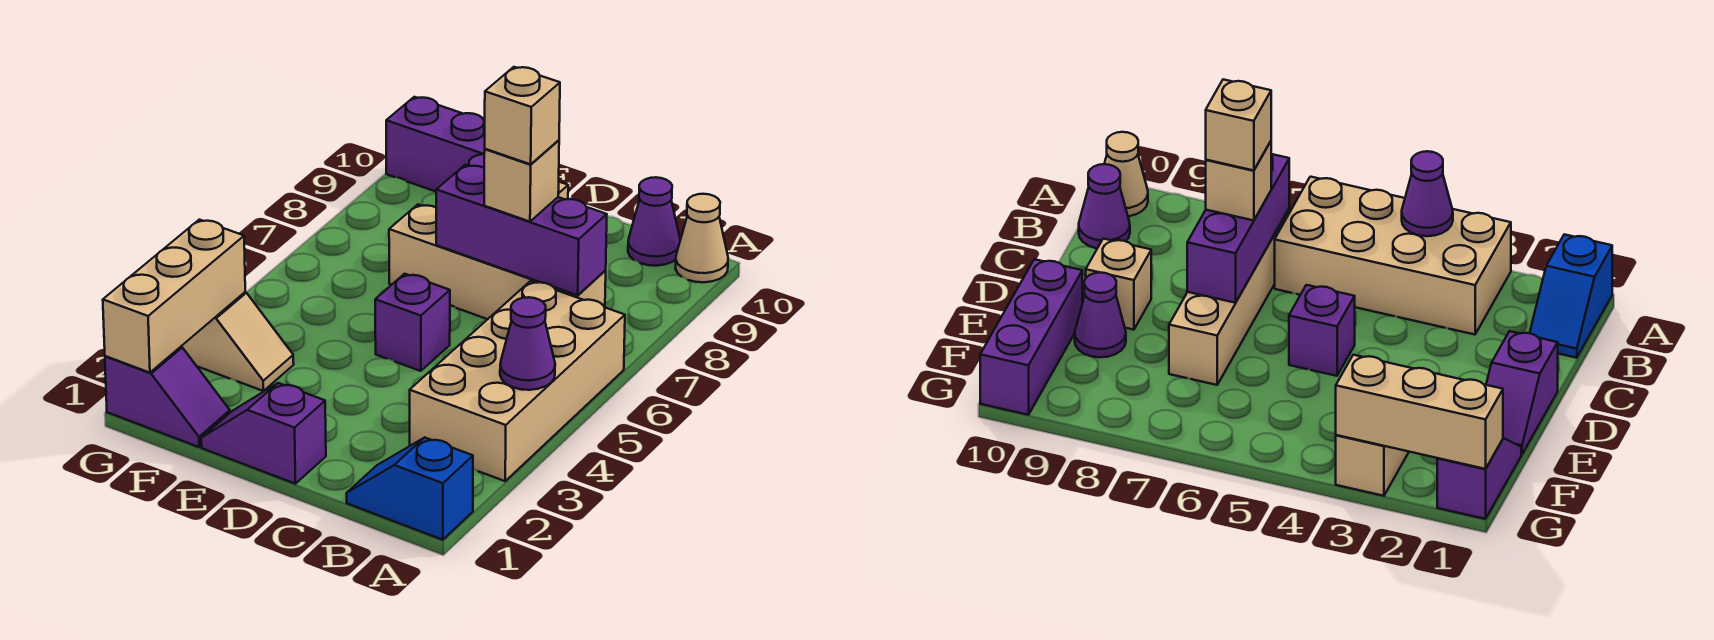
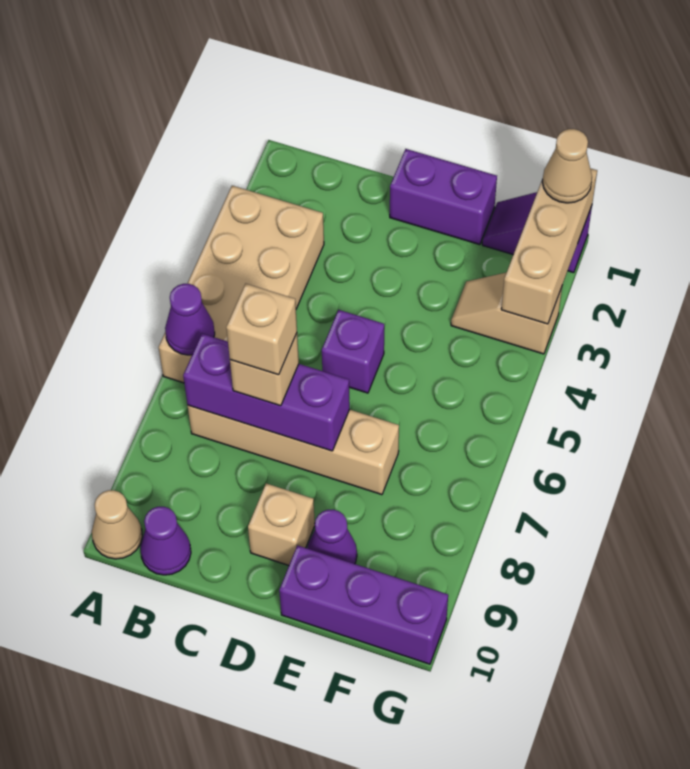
blue 1x2 slope [346,437,473,540] -> none
purple 1x1 cone [500,297,555,390] -> purple 1x1 cone moved to [165,284,215,355]
purple 1x2 slope [201,383,326,484] -> purple 1x2 brick [390,149,497,245]
none -> tan 1x1 cone [542,129,592,203]

